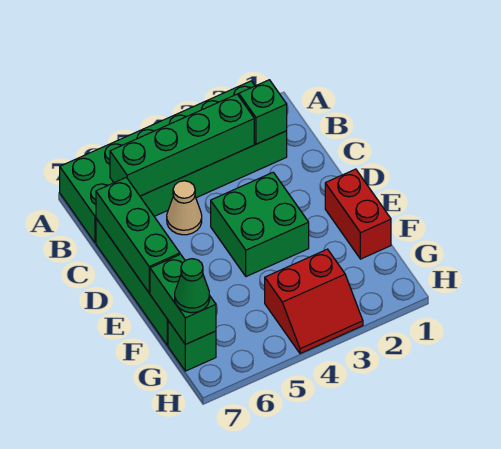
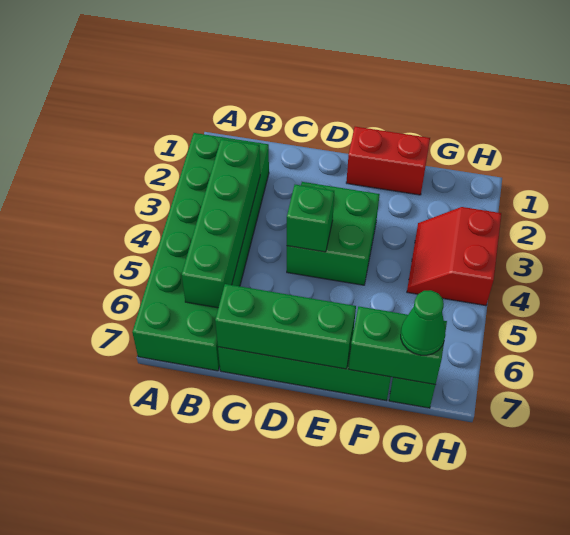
green 1x1 brick [239,80,287,144] -> green 1x1 brick moved to [287,185,334,252]
tan 1x1 cone [167,181,202,235] -> none
red 2x2 slope [265,249,363,354] -> red 2x2 slope turned to [407,207,501,306]

